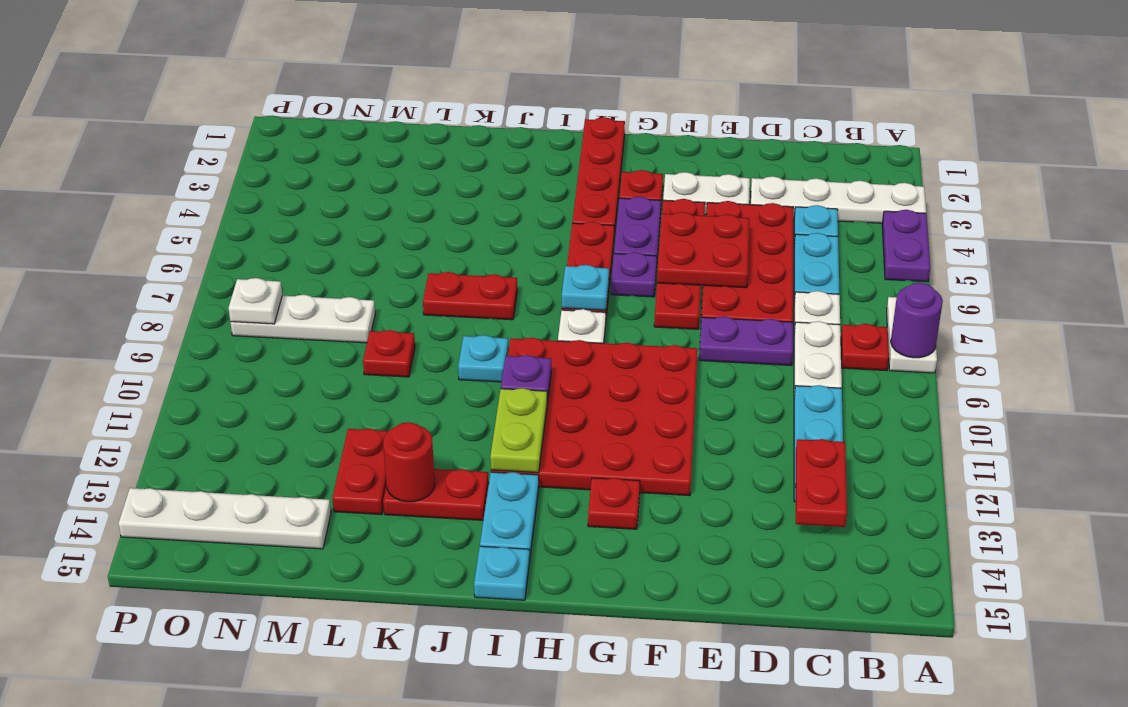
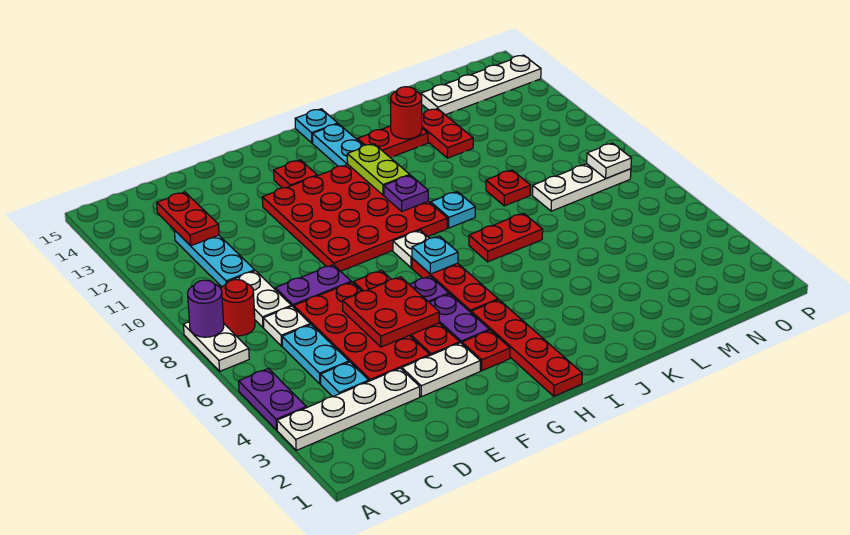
red 1x1 plate [841,324,889,371] -> red 1x1 round brick [221,280,255,336]

